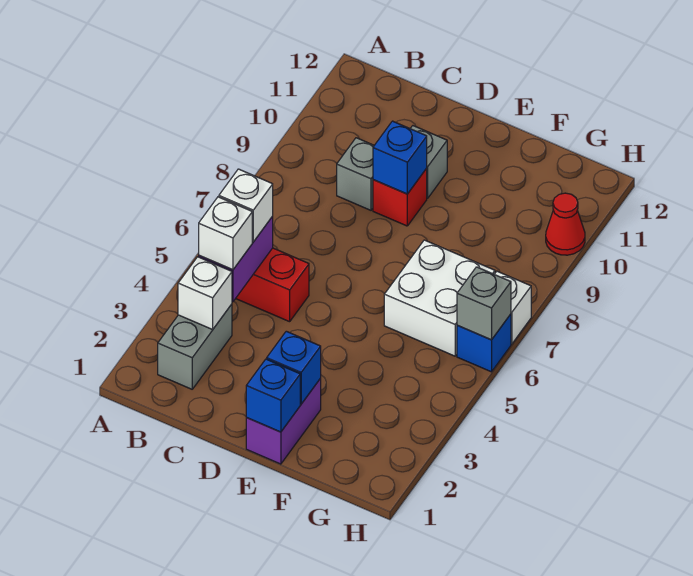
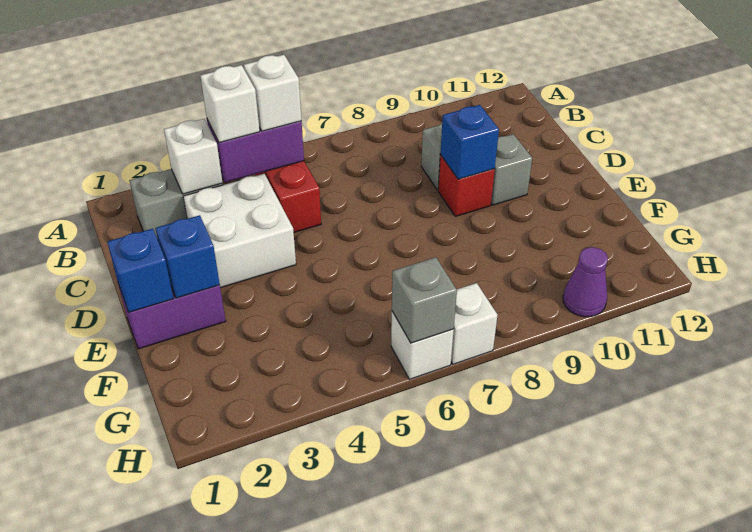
white 2x2 brick [384,240,495,356] -> white 2x2 brick moved to [183,174,296,288]
blue 1x1 brick [457,314,511,372] -> white 1x1 brick [391,312,454,379]
red 1x1 cone [546,193,585,255] -> purple 1x1 cone [563,247,608,317]

